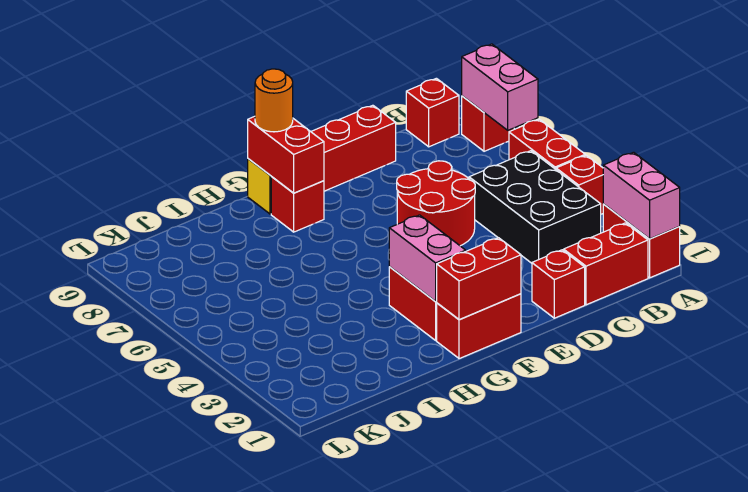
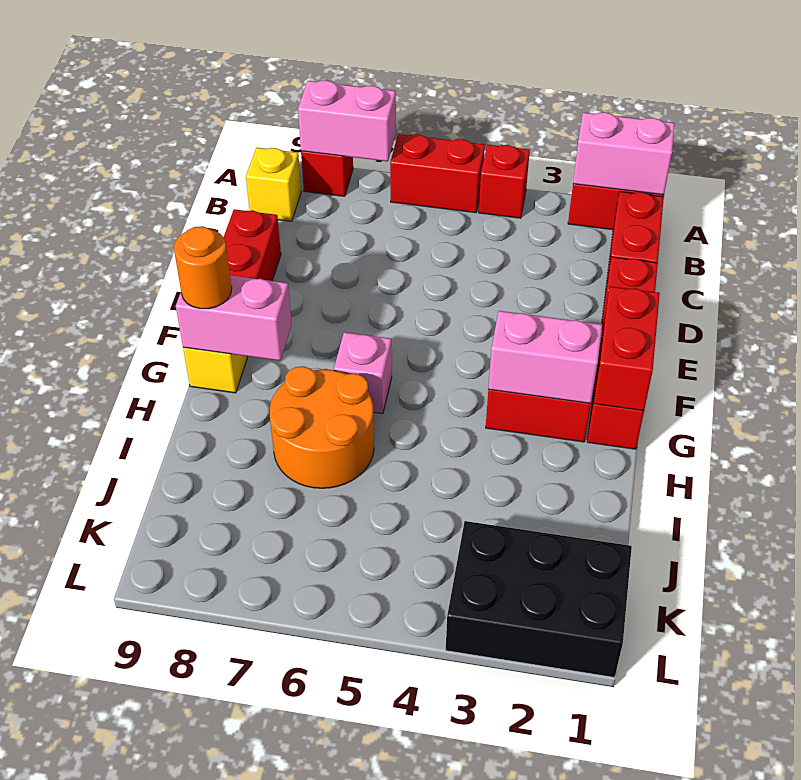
black 2x3 brick [469,151,601,263] -> black 2x3 brick moved to [446,521,632,677]
red 1x1 brick [406,78,459,147] -> yellow 1x1 brick [246,148,301,221]
red 2x2 round brick [397,161,475,246] -> none
none -> pink 1x1 brick [334,332,392,414]
red 1x1 brick [271,177,324,232] -> none
red 1x2 brick [248,116,324,193] -> pink 1x2 brick [176,275,292,361]
none -> orange 2x2 round brick [270,366,374,488]

